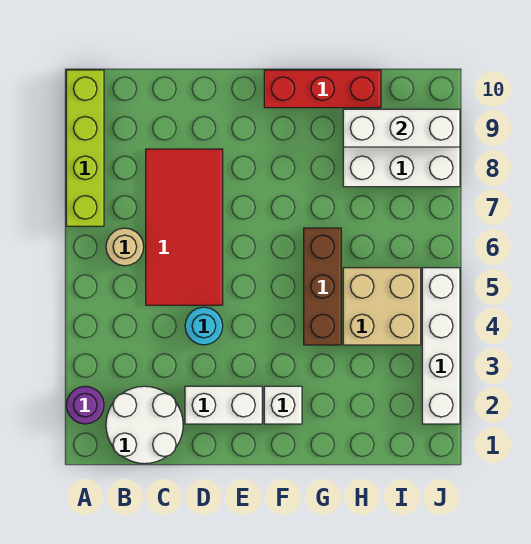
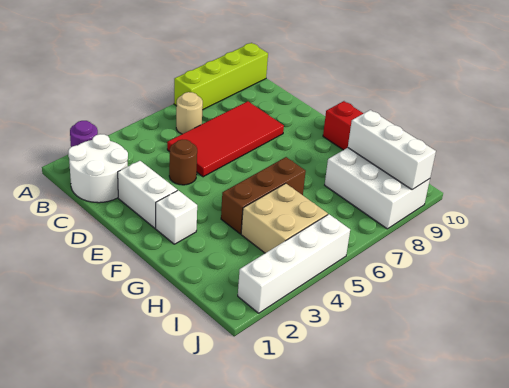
cyan 1x1 round brick [185,307,223,345] -> brown 1x1 round brick [169,140,197,185]

